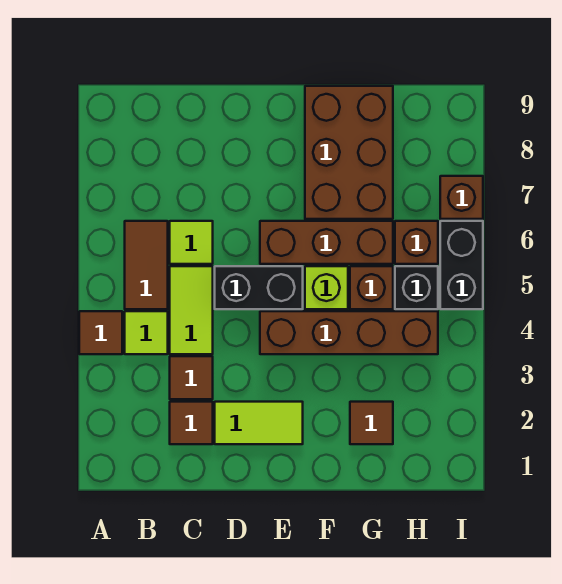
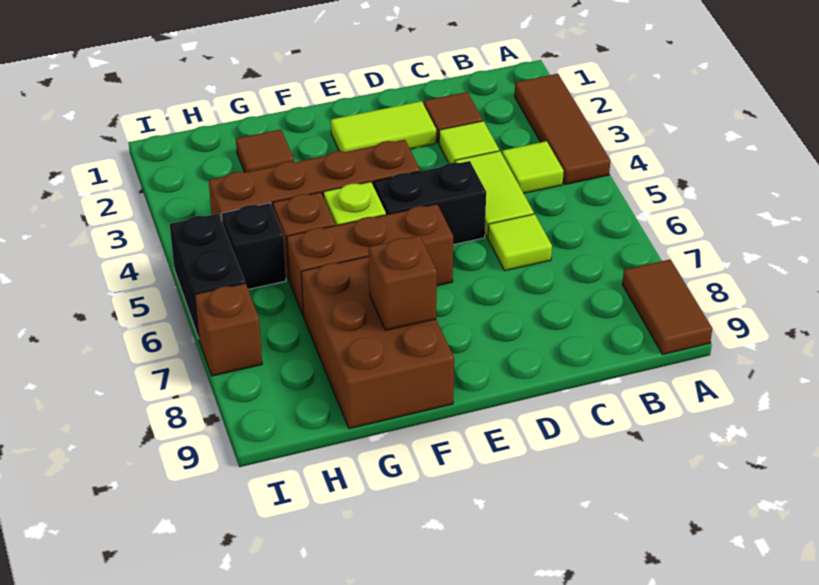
brown 1x1 tile [79,311,122,354] -> brown 1x3 tile [515,74,610,185]
brown 1x2 tile [125,221,168,309] -> brown 1x2 tile moved to [622,260,712,354]
brown 1x1 tile [170,356,213,399] -> lime 1x1 tile [439,121,499,163]
brown 1x1 brick [395,221,438,264] -> brown 1x1 brick moved to [369,236,437,330]

